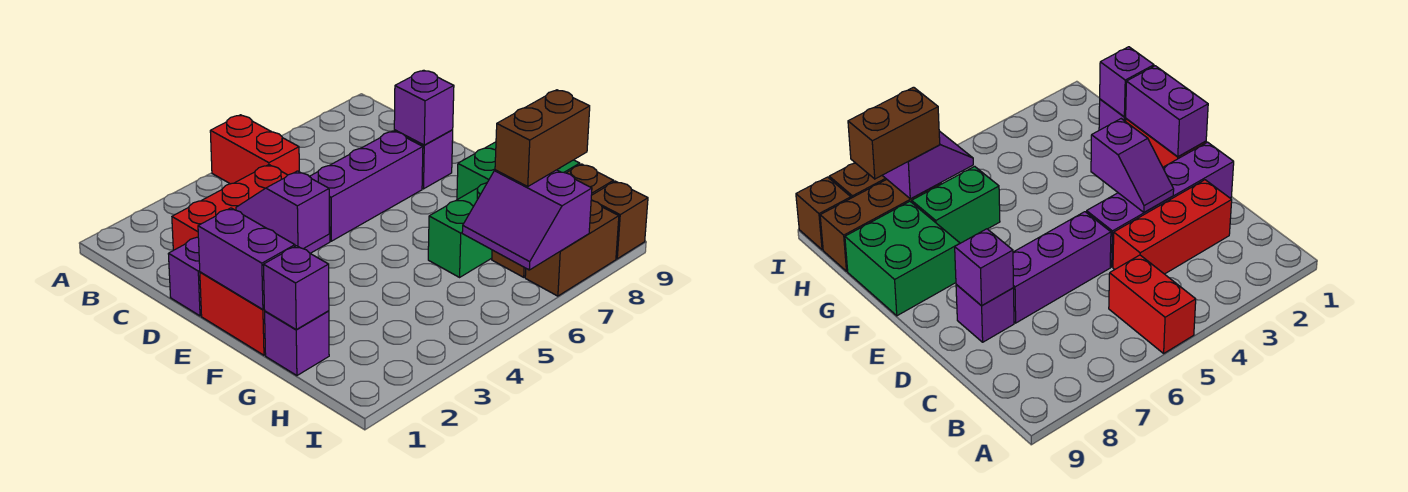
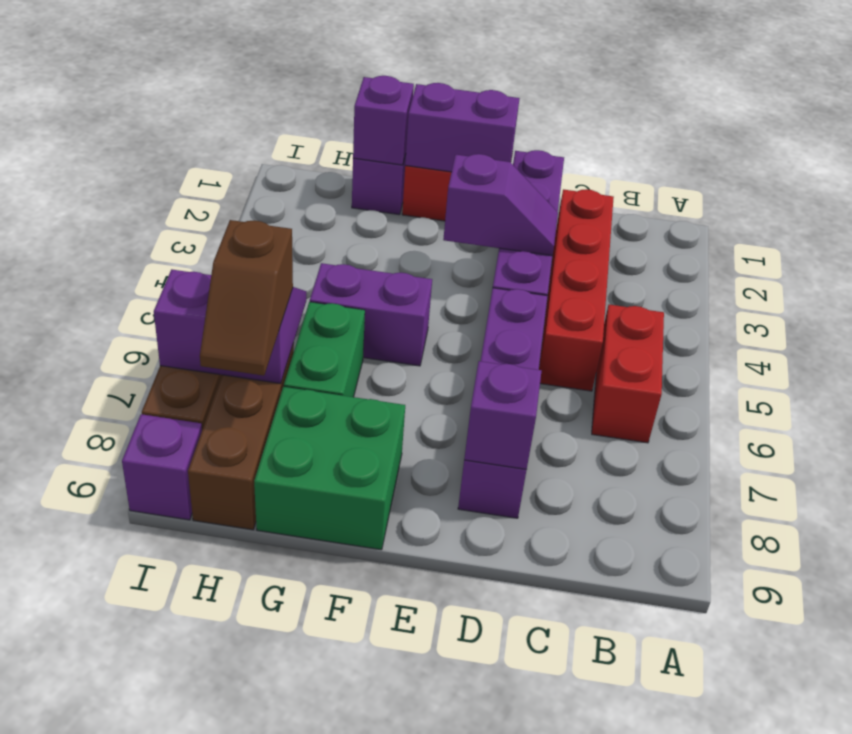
red 1x2 brick [210,115,299,184] -> red 1x2 brick turned to [592,305,664,443]
red 1x3 brick [172,165,287,250] -> red 1x4 brick [539,189,614,391]
none -> purple 1x2 brick [310,263,432,366]
brown 1x2 brick [495,90,590,186] -> brown 1x2 slope [200,220,293,376]
brown 1x1 brick [591,181,648,259] -> purple 1x1 brick [122,414,202,520]

